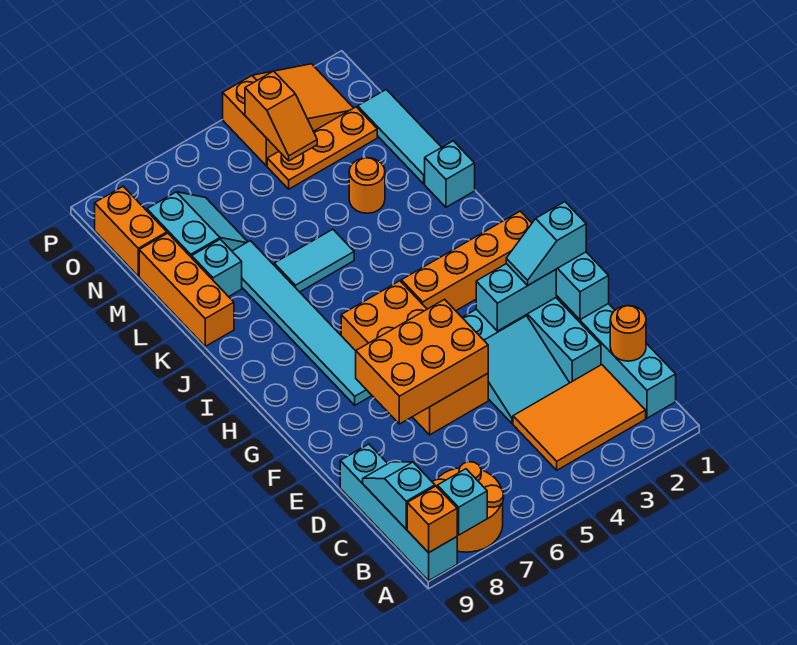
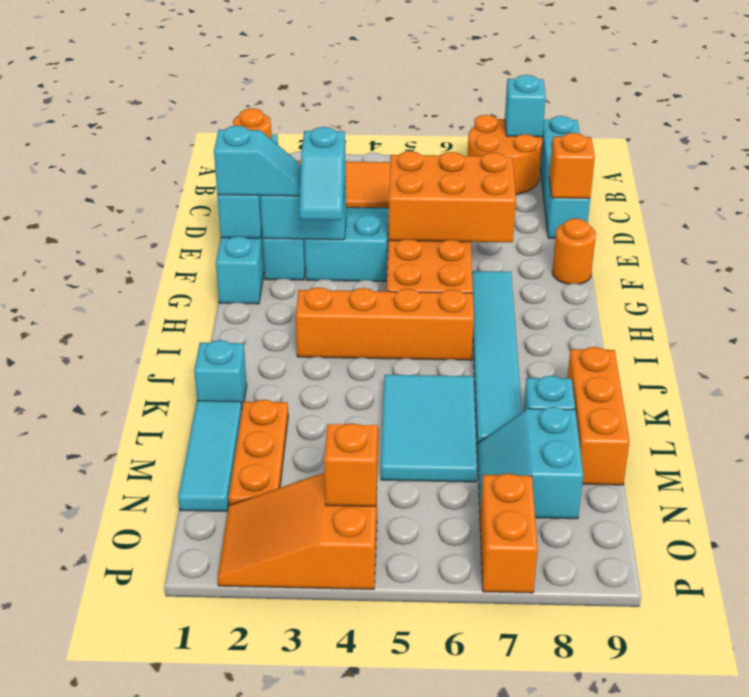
orange 1x1 brick [407,486,457,553] -> orange 1x1 brick moved to [549,133,595,198]
cyan 1x2 slope [363,462,435,529] -> cyan 1x2 slope moved to [300,127,346,220]
orange 1x4 brick [401,211,532,311] -> orange 1x4 brick moved to [296,287,474,360]
cyan 1x2 tile [274,229,354,292] -> cyan 2x3 tile [381,375,477,482]
orange 1x1 round brick [349,158,385,213] -> orange 1x1 round brick moved to [552,218,596,284]
orange 1x3 plate [267,107,377,189] -> orange 1x3 plate turned to [229,400,288,505]
orange 1x2 brick [95,186,167,276] -> orange 1x2 brick moved to [480,473,538,593]

